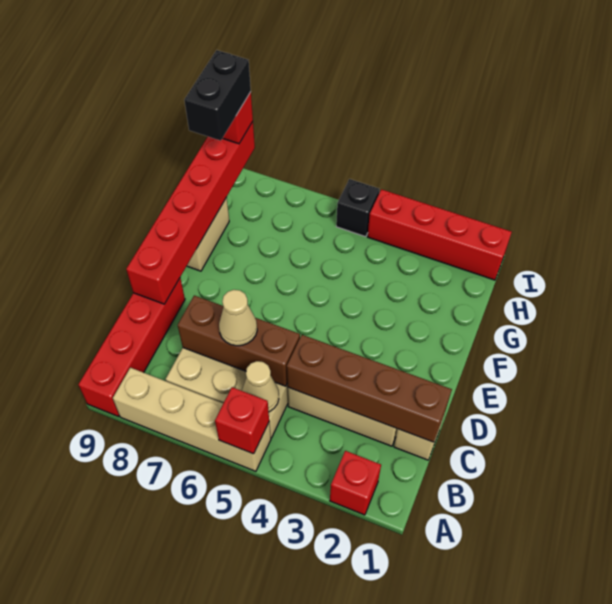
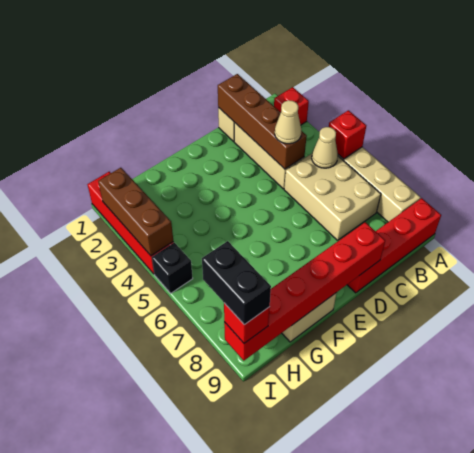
brown 1x3 brick [178,296,300,386] -> brown 1x3 brick moved to [98,168,173,256]
tan 1x1 cone [219,290,257,346] -> tan 1x1 cone moved to [275,100,301,144]
black 1x2 brick [184,50,251,141] -> black 1x2 brick turned to [202,241,271,325]

